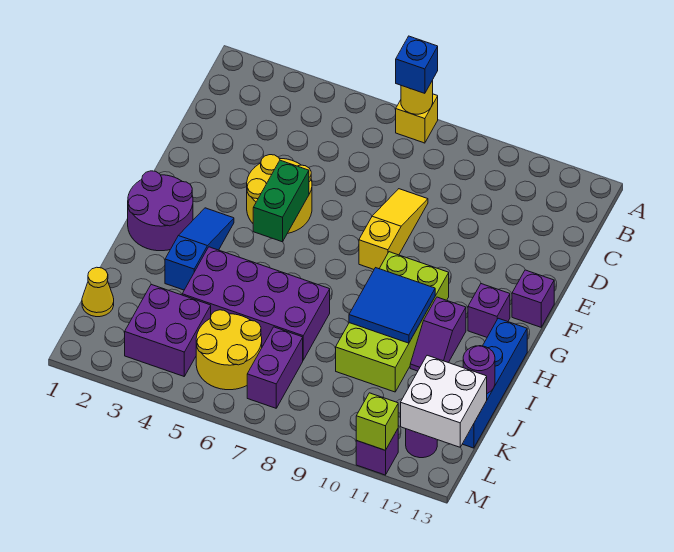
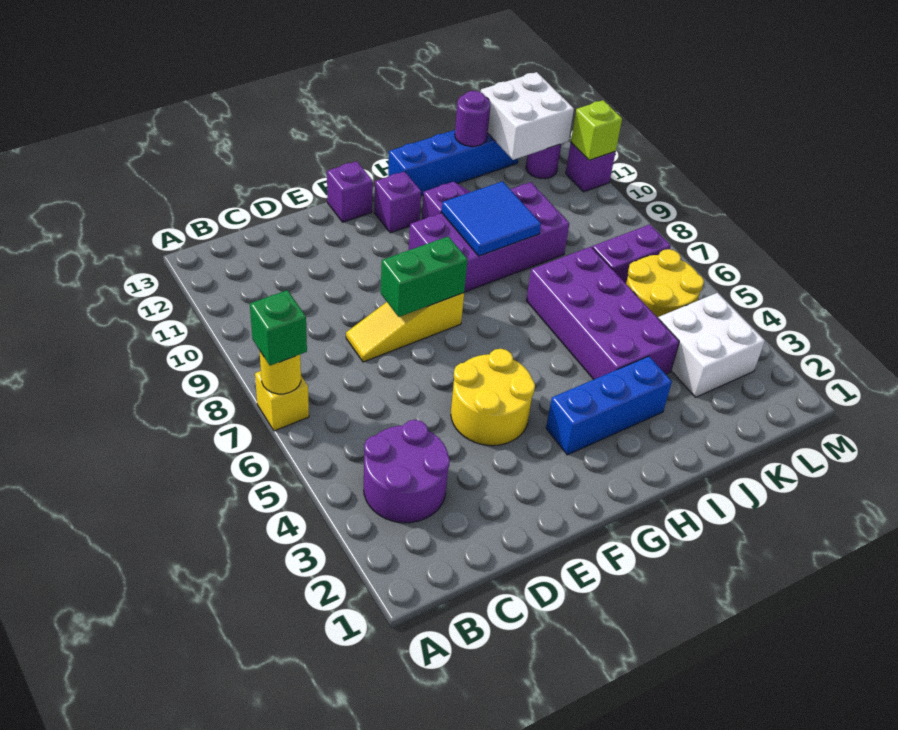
blue 1x1 brick [396,36,438,93] -> green 1x1 brick [250,290,307,366]
green 1x2 brick [253,160,309,242] -> green 1x2 brick moved to [381,236,468,317]
purple 2x2 round brick [128,171,193,251] -> purple 2x2 round brick moved to [364,420,450,523]
blue 1x3 slope [165,208,234,290] -> blue 1x3 brick [546,356,672,455]
lime 2x4 brick [336,252,449,392] -> purple 2x4 brick [409,182,569,292]
yellow 1x1 cone [82,267,114,317] -> none
purple 2x2 brick [125,285,211,376] -> white 2x2 brick [658,293,765,397]

